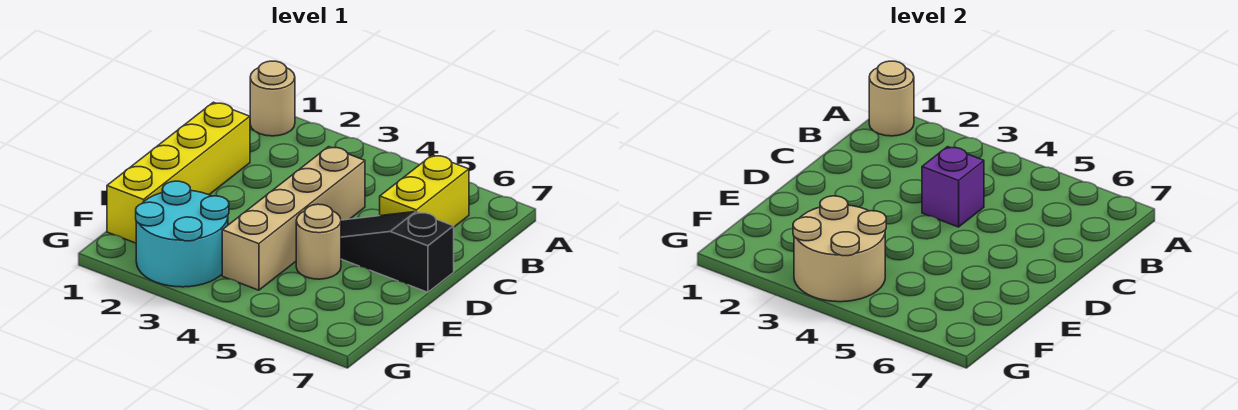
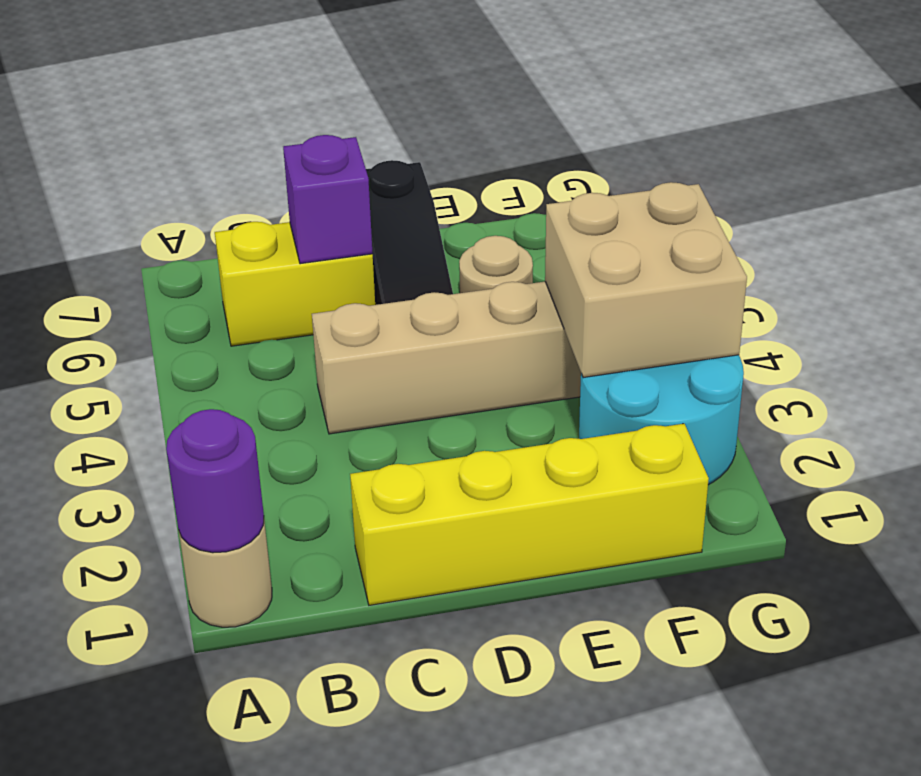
tan 1x1 round brick [869,61,914,136] -> purple 1x1 round brick [166,409,264,553]
purple 1x1 brick [922,147,984,227] -> purple 1x1 brick moved to [283,135,373,264]
tan 2x2 round brick [793,196,886,302] -> tan 2x2 brick [545,182,747,378]

